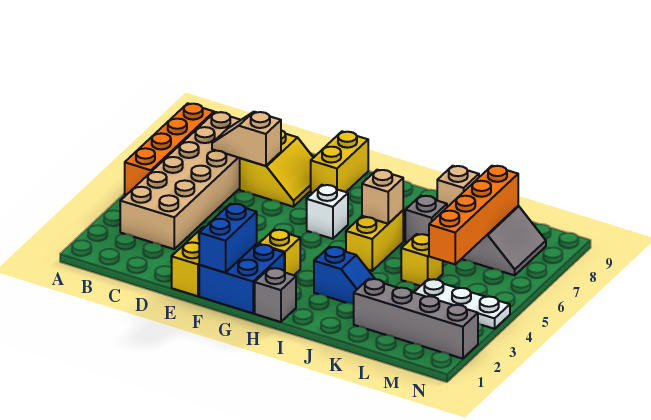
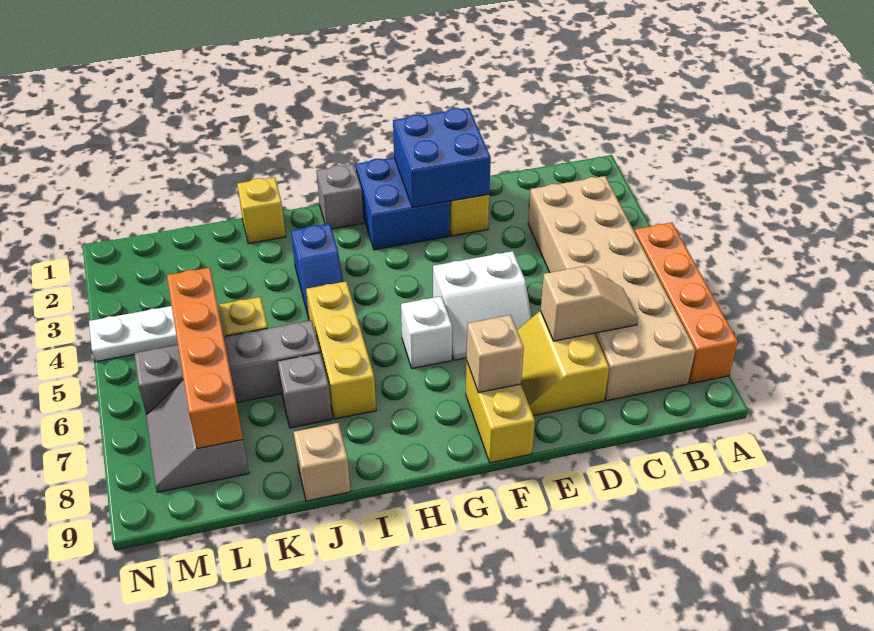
none -> white 2x2 slope [433,251,532,360]
blue 1x2 brick [199,204,257,273] -> blue 2x2 brick [393,108,491,207]
yellow 1x1 brick [259,229,300,275] -> yellow 1x1 brick moved to [237,177,286,244]
blue 1x2 slope [314,246,375,305] -> blue 1x2 slope turned to [291,224,344,319]
yellow 1x2 brick [346,211,403,271] -> yellow 1x3 brick [306,281,376,419]
tan 1x1 brick [362,170,403,224] -> tan 1x1 brick moved to [467,315,524,393]
grey 1x4 brick [354,279,478,359] -> grey 1x4 brick moved to [134,320,320,415]

